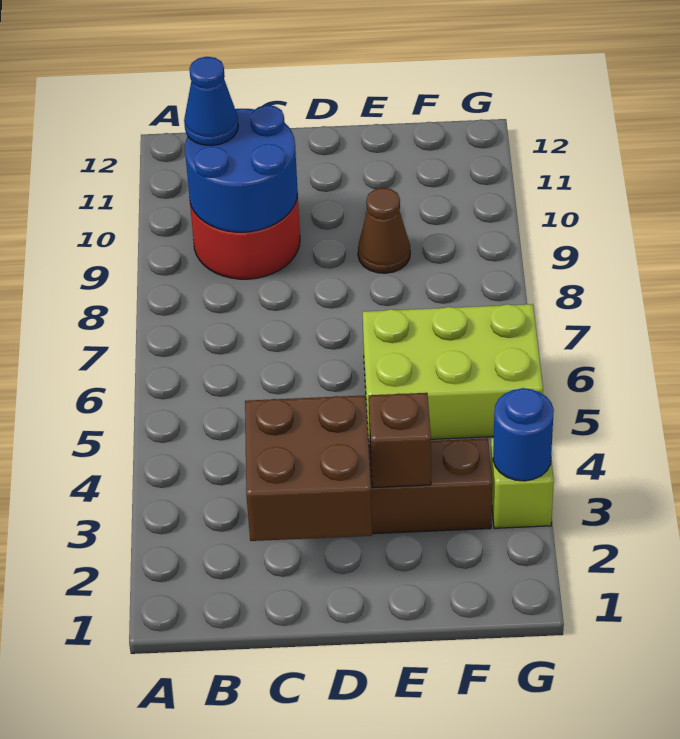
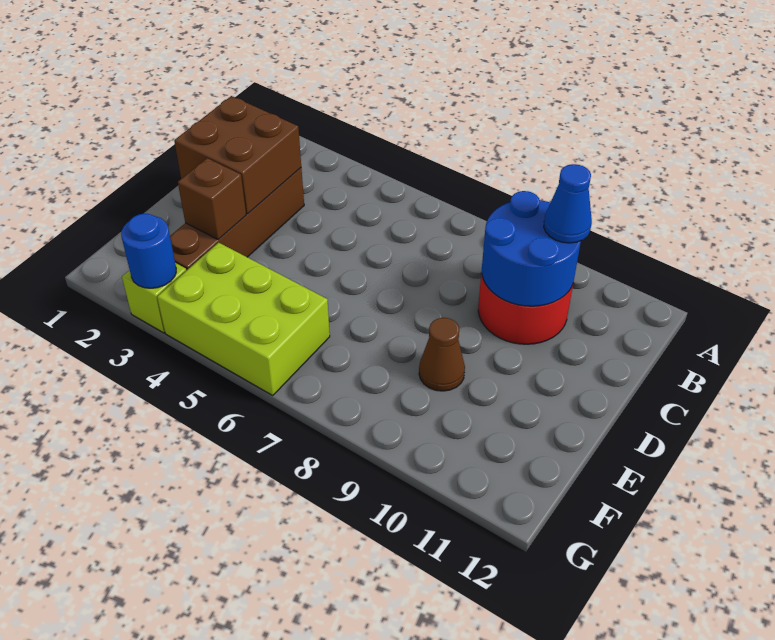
lime 2x3 brick [363,304,543,442] -> lime 2x3 brick turned to [157,243,330,395]

